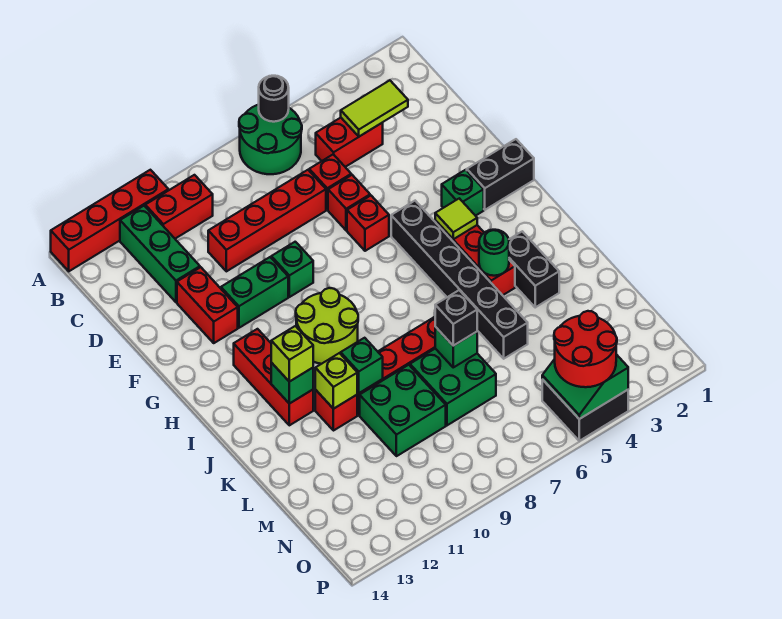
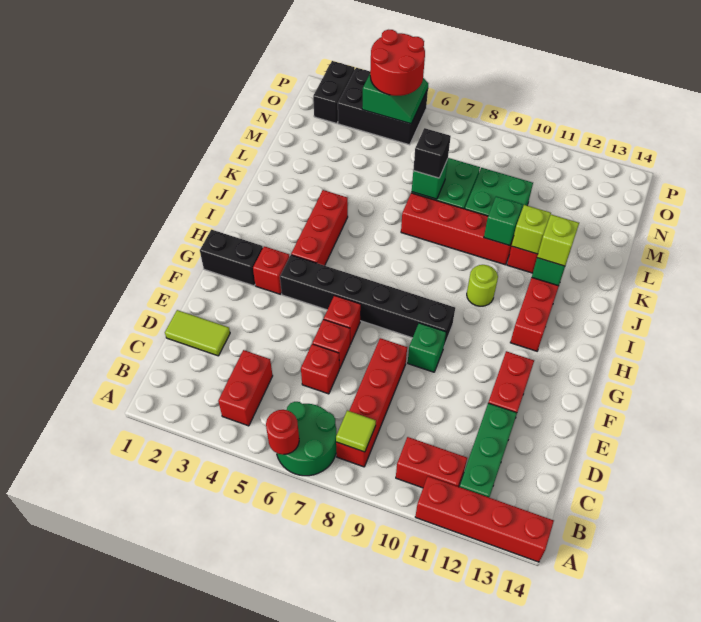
black 1x1 round brick [259,76,289,122] -> red 1x1 round brick [266,410,299,455]
lime 1x2 tile [341,80,408,137] -> lime 1x2 tile moved to [165,310,230,356]
red 1x2 brick [316,118,383,167] -> red 1x2 brick turned to [218,350,273,426]
red 1x4 brick [208,170,326,271] -> red 1x4 brick turned to [336,338,407,467]
green 1x2 brick [221,257,288,328] -> none
green 1x1 brick [442,170,484,216] -> red 1x1 brick [253,246,290,294]
black 1x6 brick [391,201,528,359] -> black 1x6 brick turned to [280,255,455,346]
lime 1x1 tile [435,198,477,239] -> lime 1x1 tile moved to [336,410,376,452]
lime 2x2 round brick [296,288,358,364] -> lime 1x1 round brick [467,265,498,306]
black 1x2 brick [509,231,559,307] -> black 1x2 brick moved to [313,61,355,123]
green 1x1 round brick [479,230,509,276] -> none
black 2x2 brick [542,380,628,441] -> black 2x3 brick [338,68,428,145]

